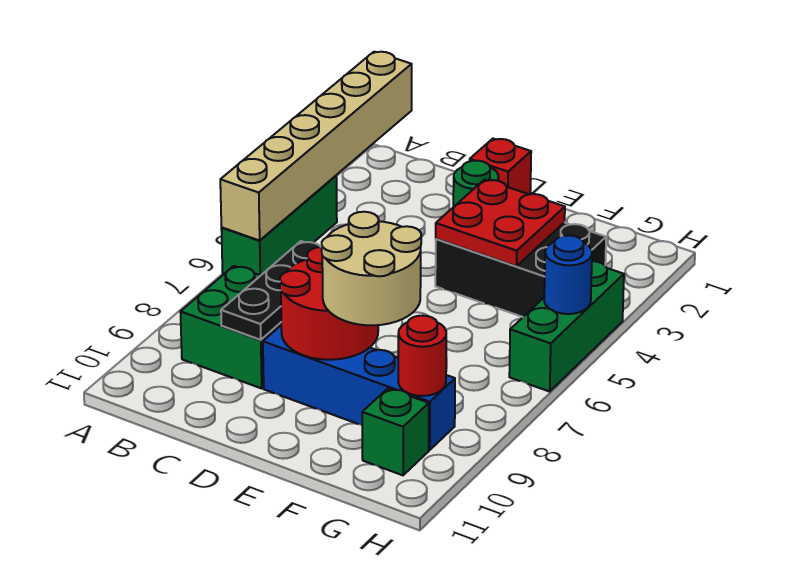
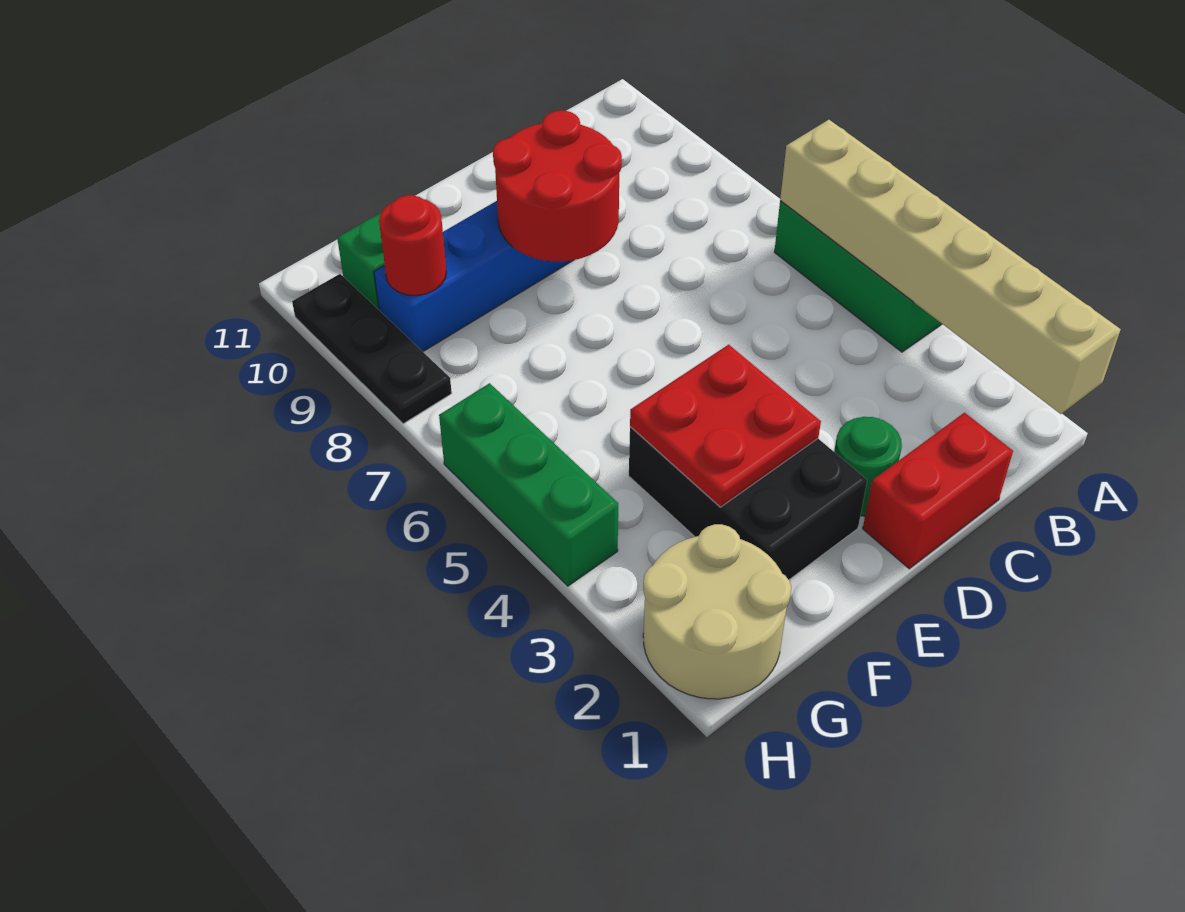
green 2x2 brick [180,266,281,388] -> none
black 1x3 plate [221,241,321,340] -> black 1x3 plate moved to [292,274,452,424]
red 1x1 brick [470,139,531,194] -> red 1x2 brick [863,413,1013,569]
black 2x3 brick [435,222,606,317] -> black 2x3 brick turned to [629,427,867,580]
tan 2x2 round brick [322,212,421,325] -> tan 2x2 round brick moved to [643,524,791,699]
blue 1x1 round brick [544,235,592,314] -> none

